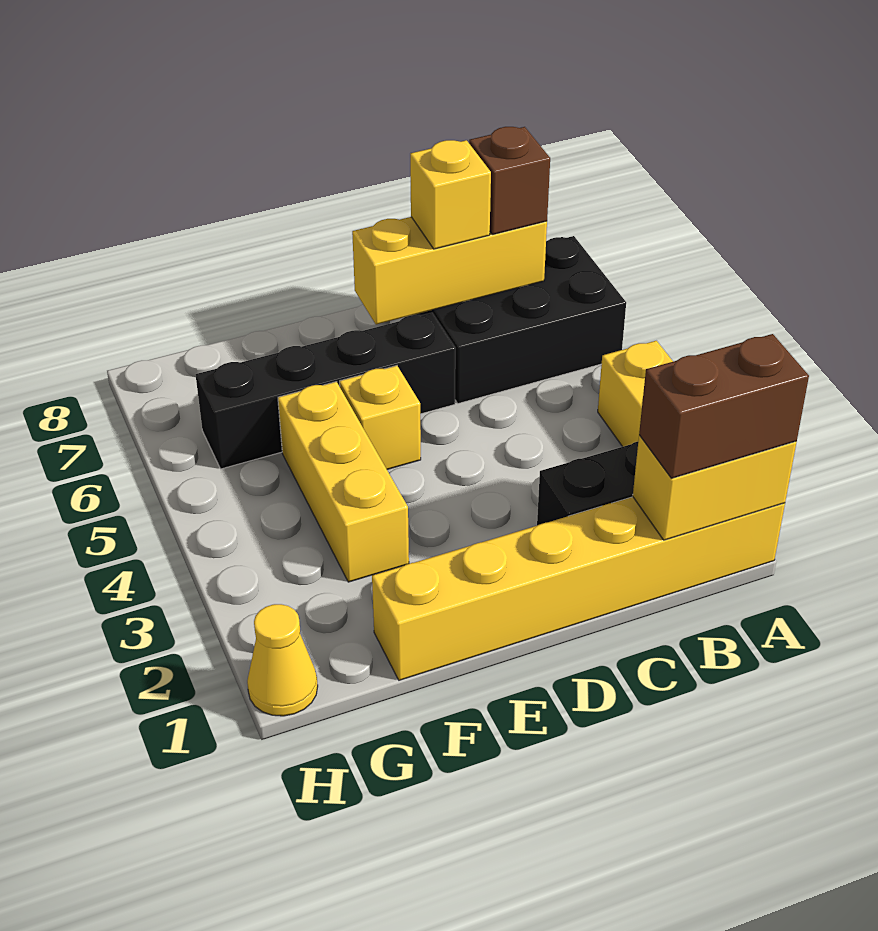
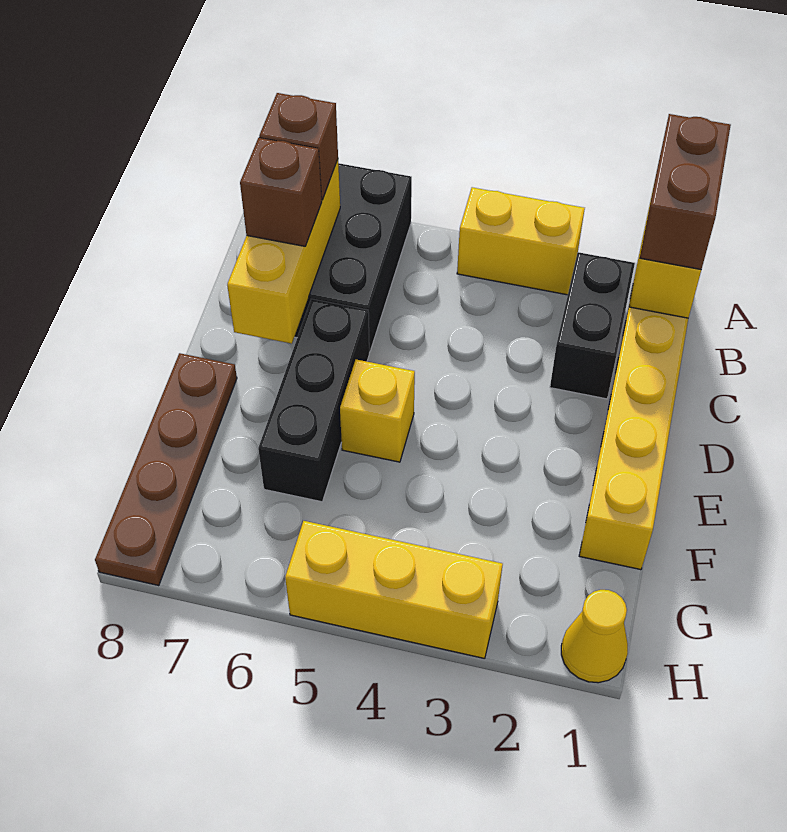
yellow 1x1 brick [410,140,491,249] -> brown 1x1 brick [240,138,322,246]
black 1x4 brick [196,313,455,469] -> black 1x3 brick [258,299,369,502]
none -> brown 1x4 plate [95,353,237,586]
yellow 1x3 brick [278,382,409,582] -> yellow 1x3 brick moved to [285,521,503,659]

